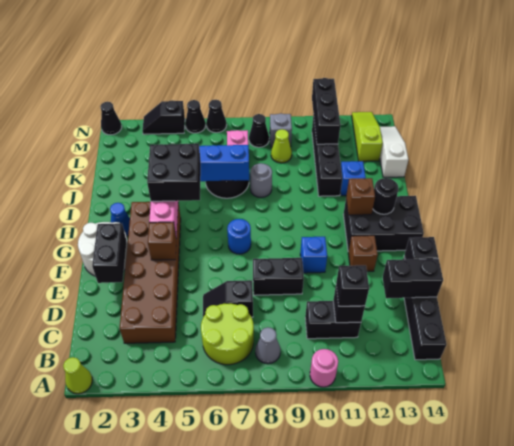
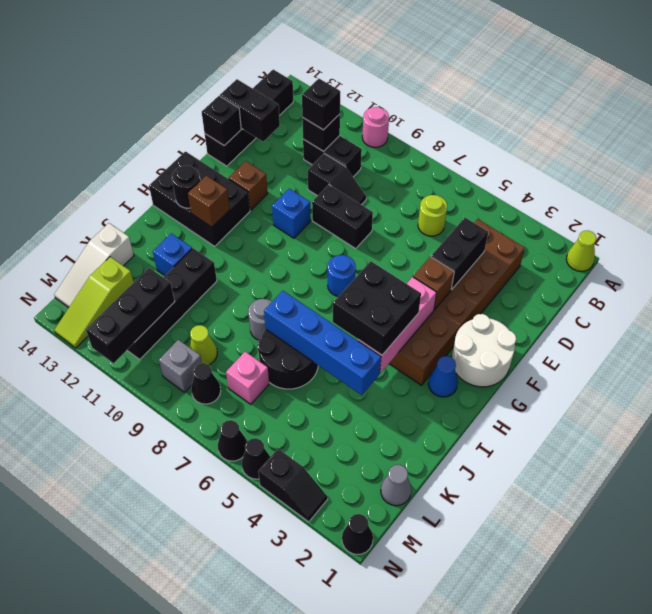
lime 2x2 round brick [201,303,254,365] -> lime 1x1 round brick [418,195,447,236]
grey 1x1 cone [255,327,280,364] -> grey 1x1 cone moved to [381,465,411,506]
black 1x2 slope [203,280,253,317] -> black 1x2 slope moved to [308,154,366,205]
black 1x2 brick [92,223,127,283] -> black 1x2 brick moved to [431,218,488,289]

